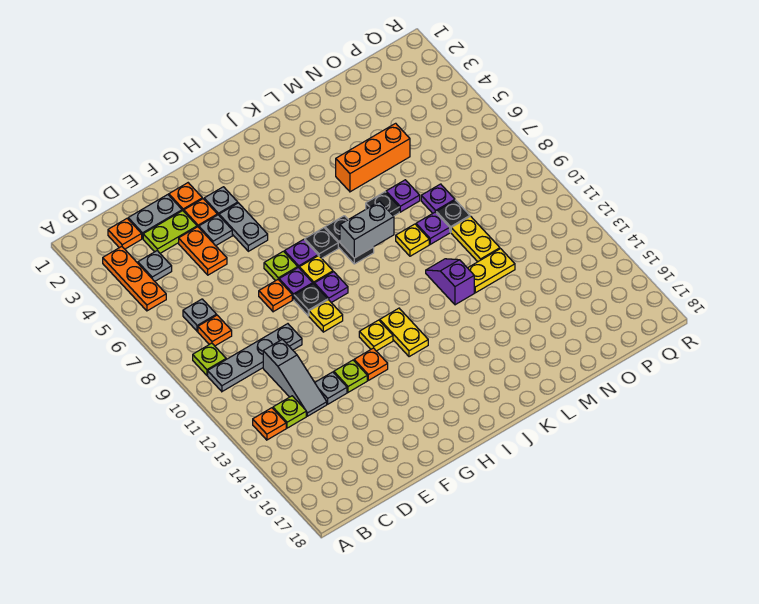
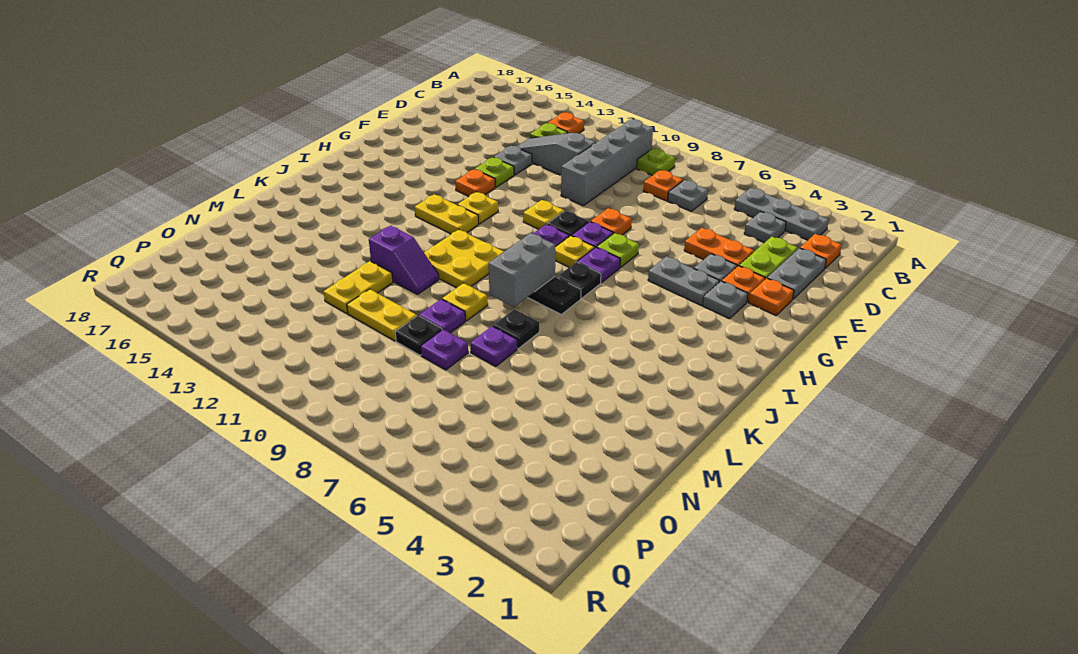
orange 1x3 plate [103,246,166,311] -> grey 1x3 plate [734,188,829,240]
grey 1x4 plate [208,324,302,391] -> grey 1x4 brick [561,119,653,206]
none -> yellow 2x2 plate [424,230,504,288]
orange 1x3 brick [336,123,410,192] -> none

